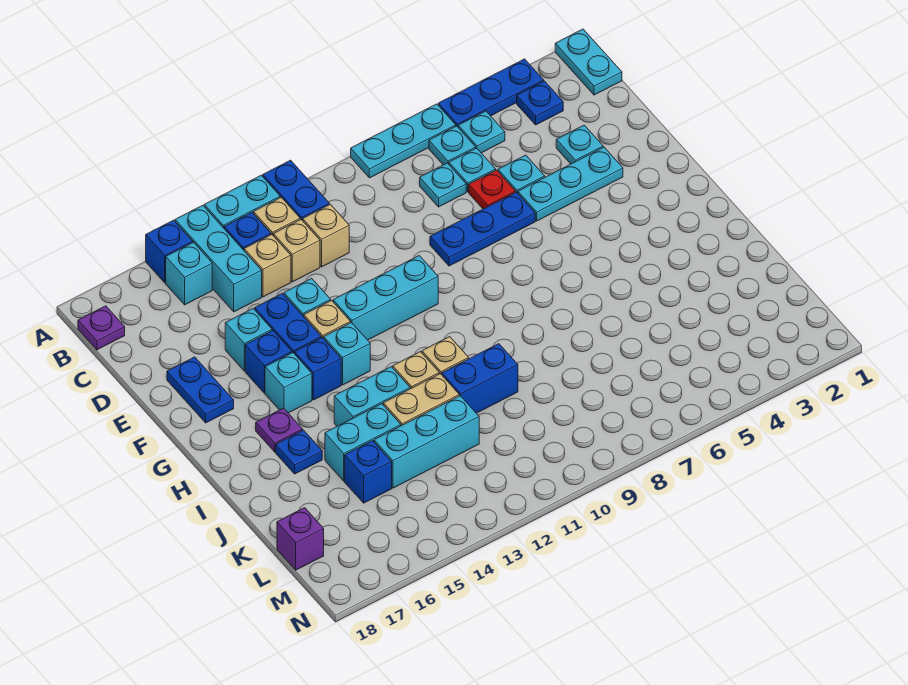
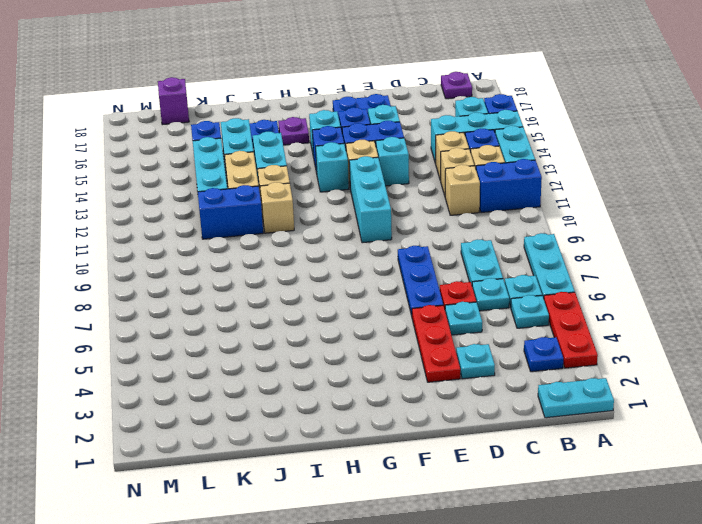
blue 1x3 plate [438,59,544,127] -> red 1x3 plate [544,292,598,368]
cyan 1x1 plate [420,163,466,207] -> cyan 1x2 plate [461,240,503,284]
cyan 1x3 plate [518,147,623,221] -> red 1x3 plate [412,305,460,382]
blue 1x2 brick [442,344,518,413] -> blue 1x2 brick turned to [198,185,263,239]

